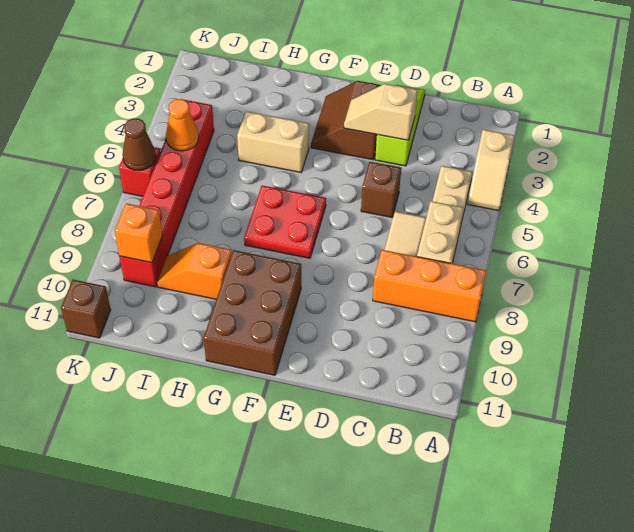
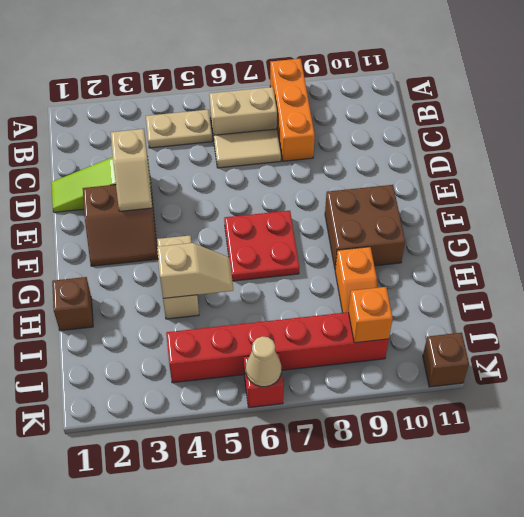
tan 1x2 slope [468,130,514,211] -> tan 1x2 slope moved to [157,243,233,298]
brown 1x1 brick [361,162,401,217] -> brown 1x1 brick moved to [52,277,93,331]
brown 2x3 brick [204,250,301,375] -> brown 2x2 brick [325,185,405,268]
orange 1x1 cone [166,99,199,151] -> none
brown 1x1 cone [122,119,156,170] -> tan 1x1 cone [246,336,281,387]

